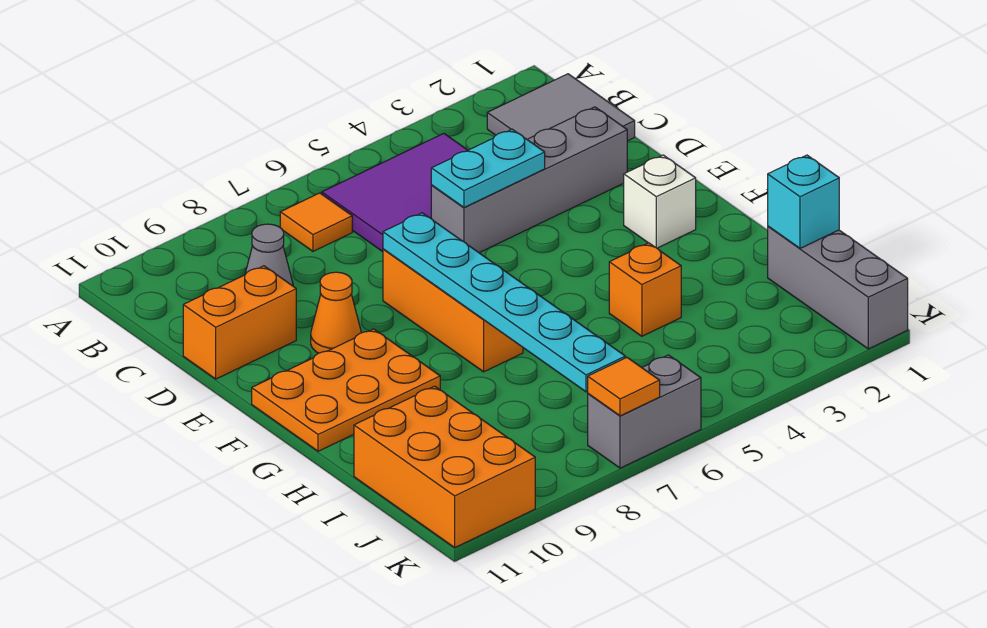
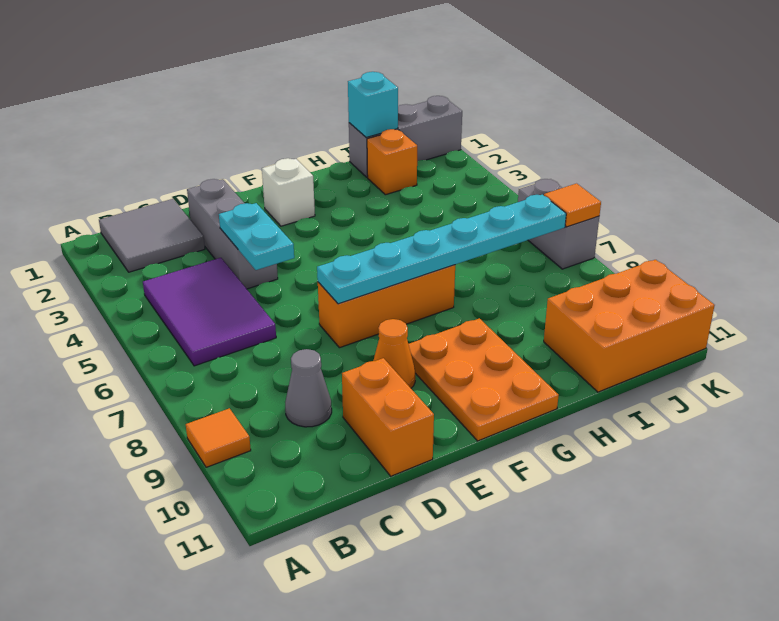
orange 1x1 tile [280,193,352,251] -> orange 1x1 tile moved to [186,408,251,467]
grey 1x4 brick [431,107,627,253] -> grey 1x3 brick [187,179,278,289]
orange 1x1 brick [609,243,681,336] -> orange 1x1 brick moved to [367,129,417,195]

